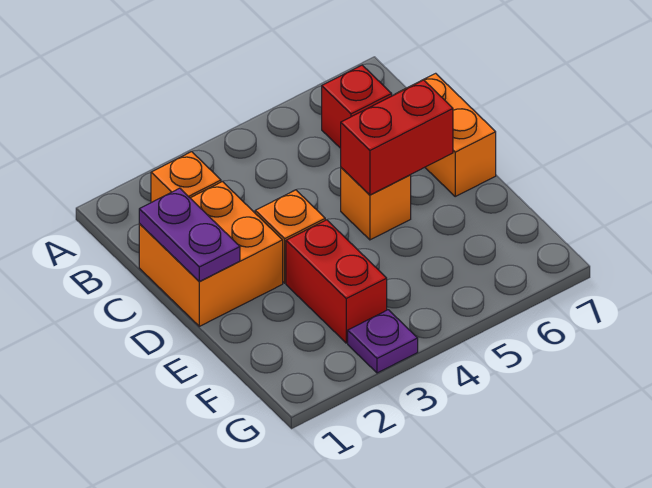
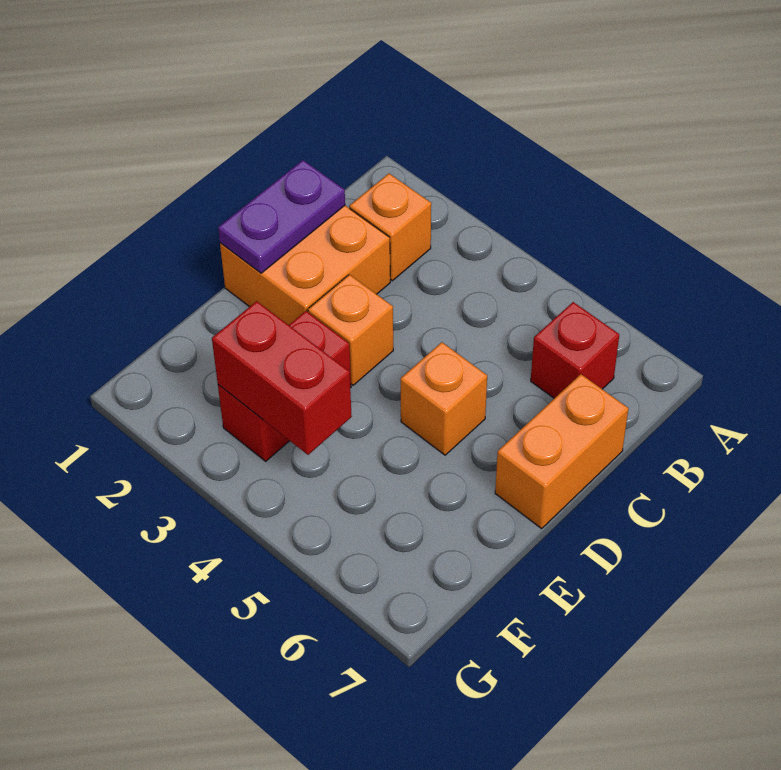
red 1x2 brick [341,80,453,195] -> red 1x2 brick moved to [212,301,352,455]
purple 1x1 plate [348,310,418,373] -> none

